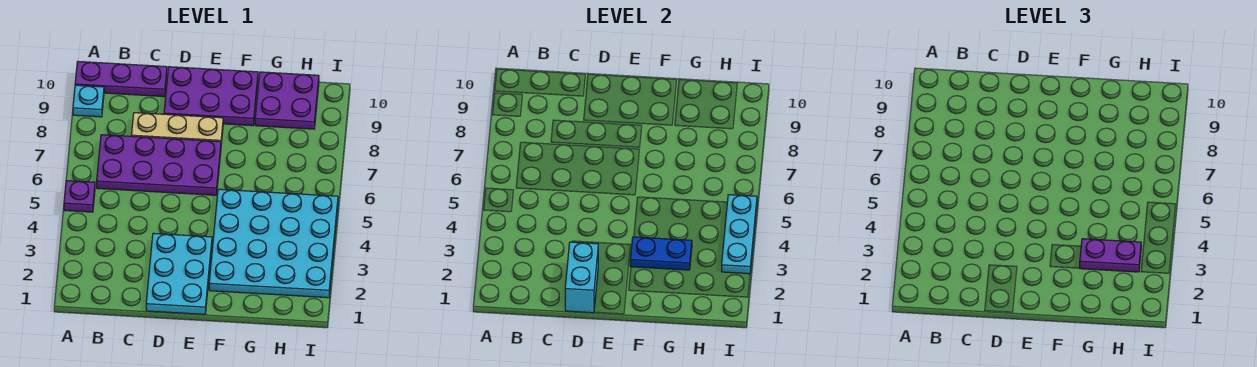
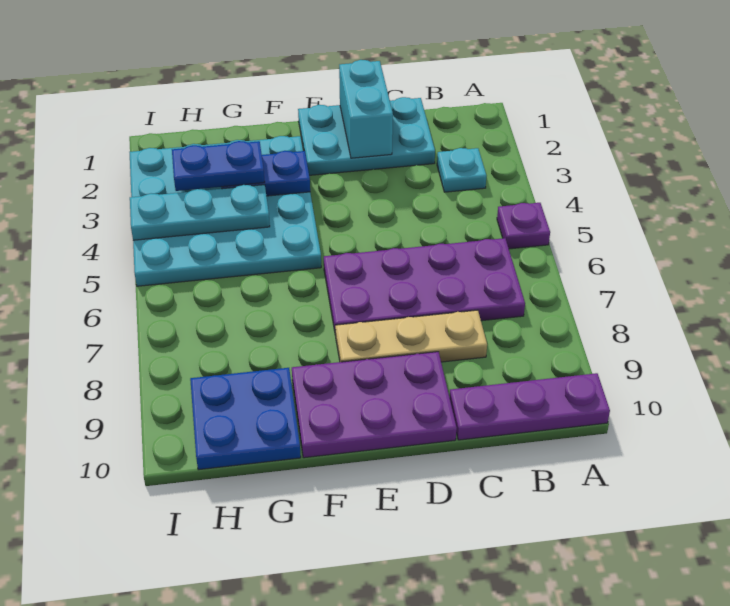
cyan 1x1 plate [73,85,104,117] -> cyan 1x1 plate moved to [437,148,486,192]
cyan 2x3 plate [146,233,212,314] -> cyan 2x3 plate turned to [298,97,435,175]
purple 1x2 plate [1080,239,1141,272] -> blue 1x2 plate [172,141,265,191]
purple 2x2 plate [255,72,319,129] -> blue 2x2 plate [190,368,301,470]
cyan 1x3 plate [722,195,757,274] -> cyan 1x3 plate turned to [130,185,270,240]

